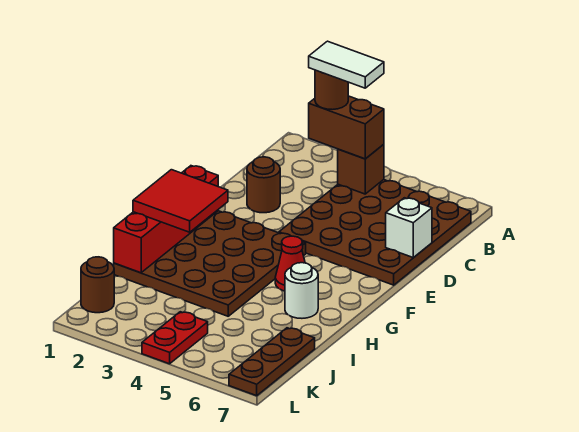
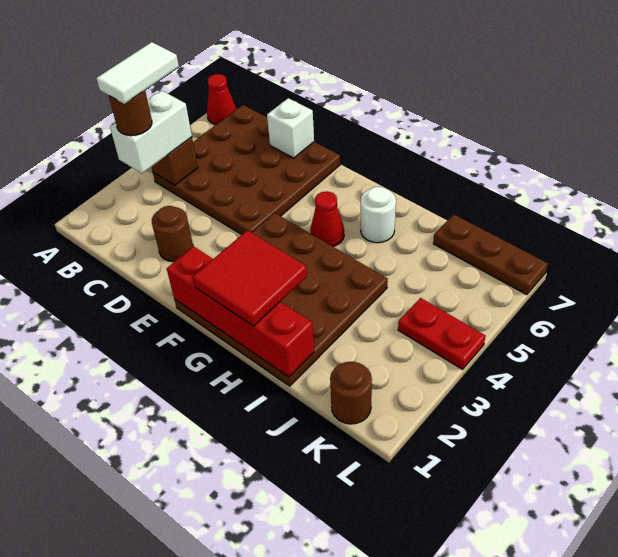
none -> red 1x1 cone [207,74,236,125]
brown 1x2 brick [309,96,384,159] -> white 1x2 brick [110,91,192,173]

